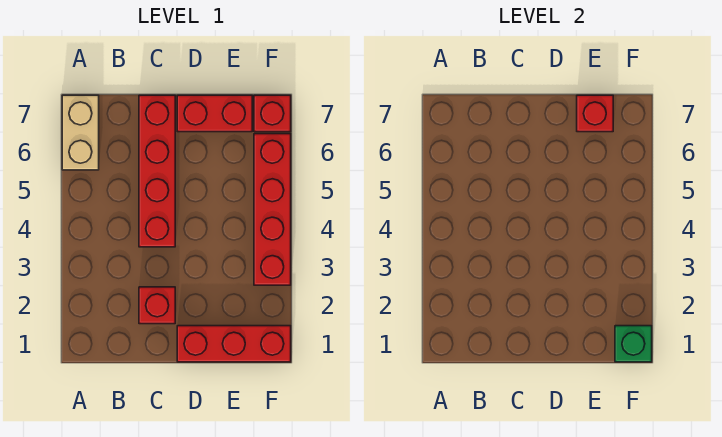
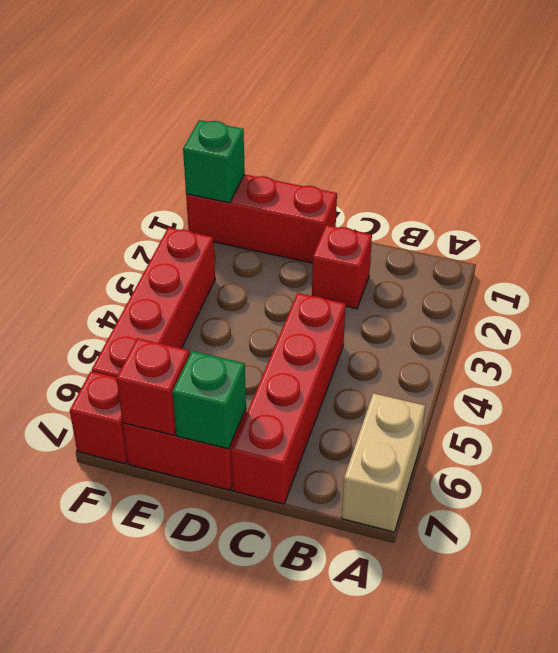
none -> green 1x1 brick [173,351,246,449]

